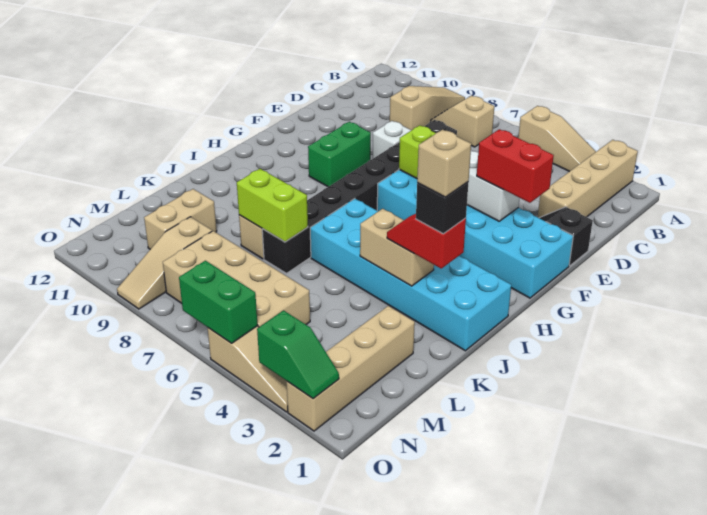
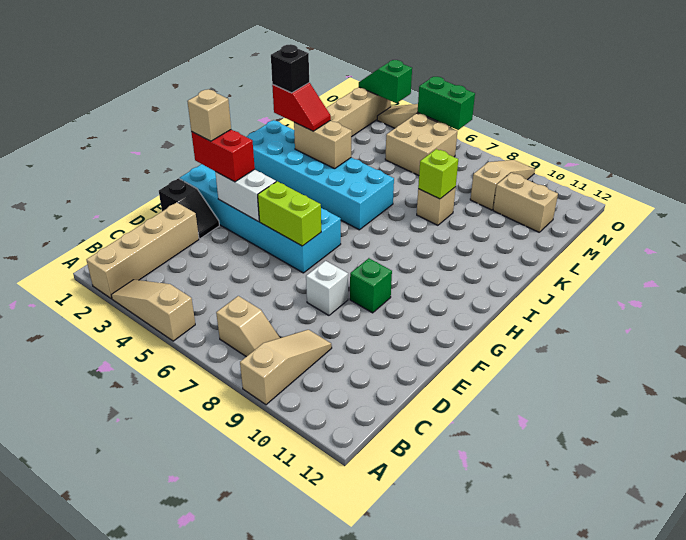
tan 1x3 slope [390,86,465,130] -> tan 1x3 slope turned to [240,330,332,405]
black 1x8 brick [262,120,457,273] -> none
green 1x2 brick [308,122,371,187] -> green 1x1 brick [350,258,392,313]
tan 1x1 brick [417,129,471,197] -> tan 1x1 brick moved to [187,89,231,141]
lime 1x2 brick [237,169,308,242] -> lime 1x1 brick [418,149,458,199]
tan 1x2 brick [144,189,217,249] -> tan 1x2 brick turned to [493,173,558,232]
tan 2x4 brick [163,231,310,327] -> tan 2x2 brick [385,113,457,176]

